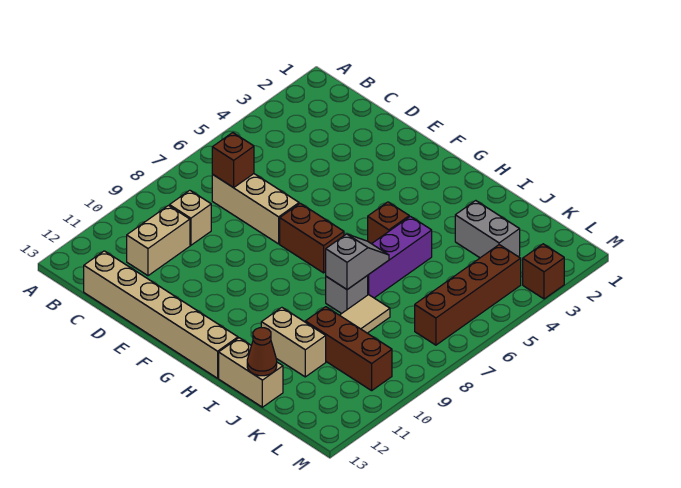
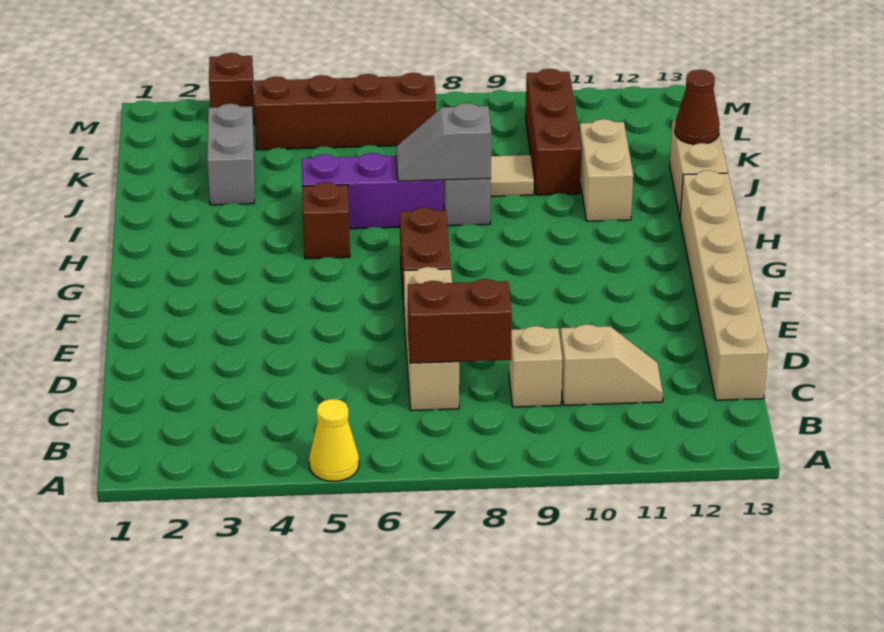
none -> yellow 1x1 cone [309,399,359,481]
brown 1x1 brick [212,133,254,188] -> brown 1x2 brick [408,279,512,363]
tan 1x2 brick [127,206,190,276] -> tan 1x2 slope [560,324,663,405]

